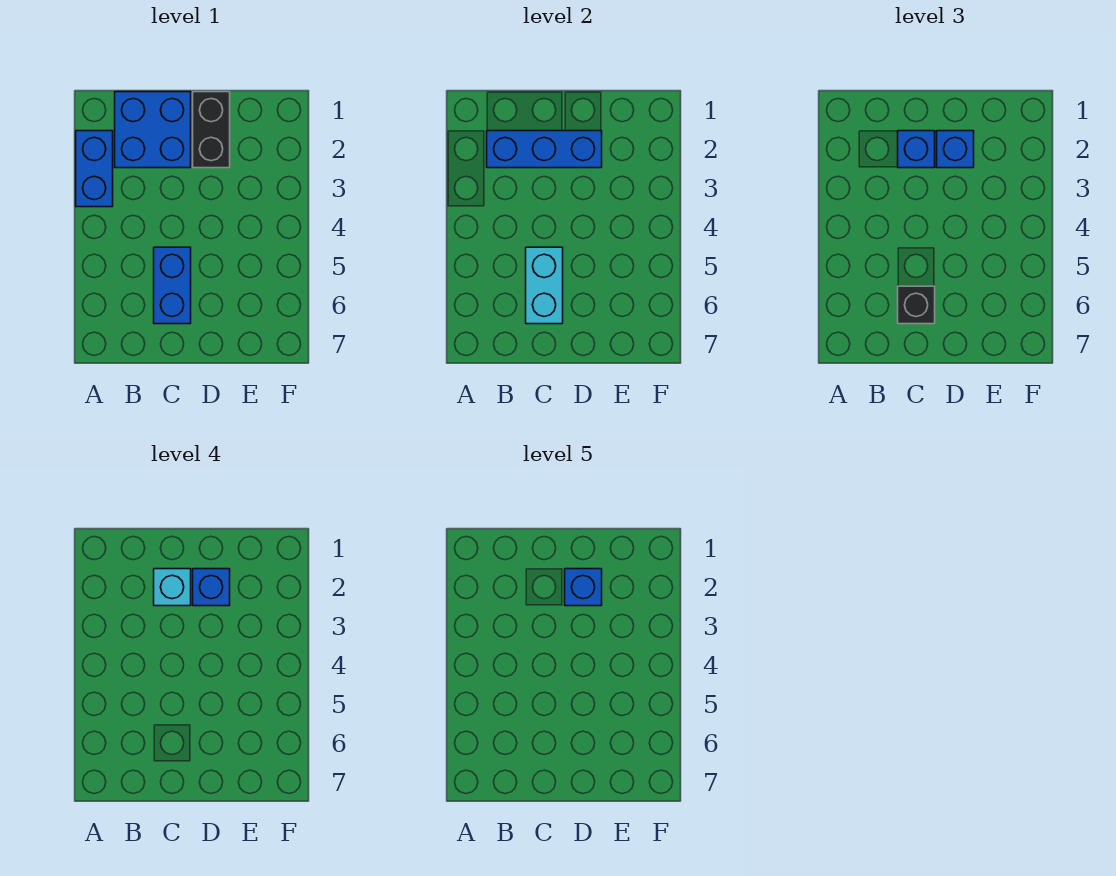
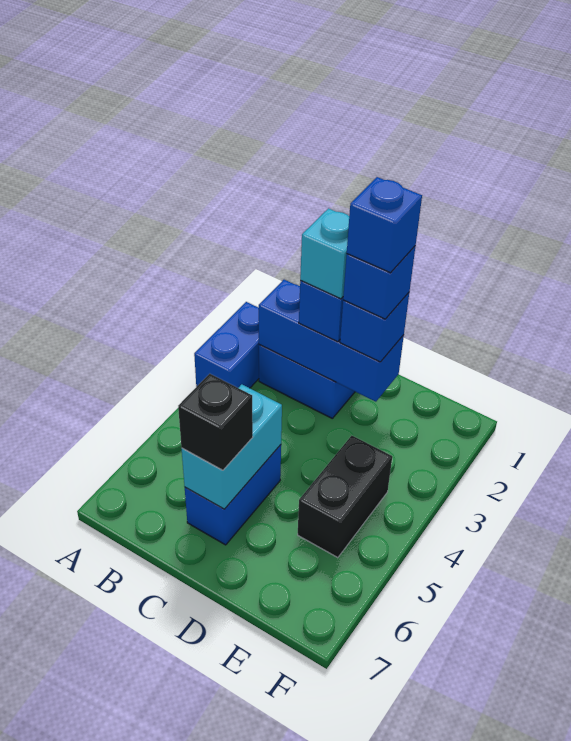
black 1x2 brick [193,92,230,168] -> black 1x2 brick moved to [298,436,392,558]

